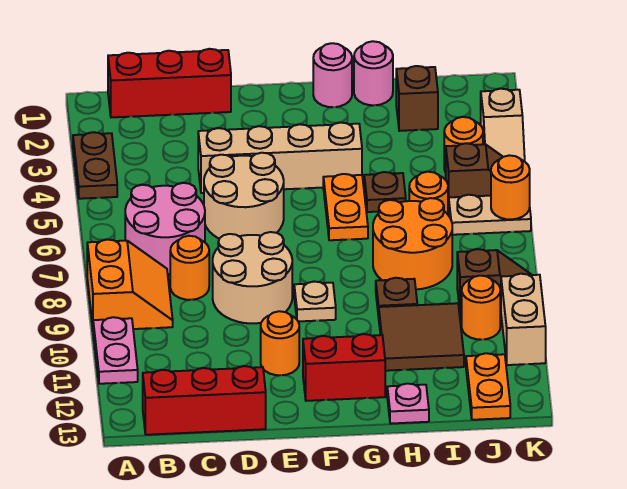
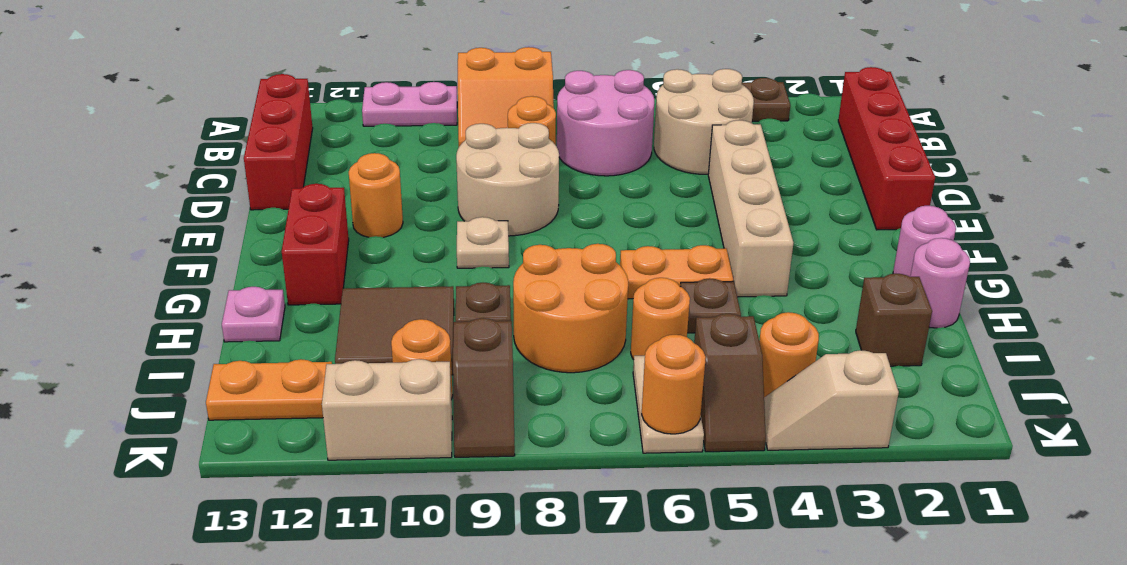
red 1x3 brick [108,49,231,117] -> red 1x4 brick [838,67,935,230]
tan 2x2 round brick [204,153,284,238] -> tan 2x2 round brick moved to [654,69,754,174]

